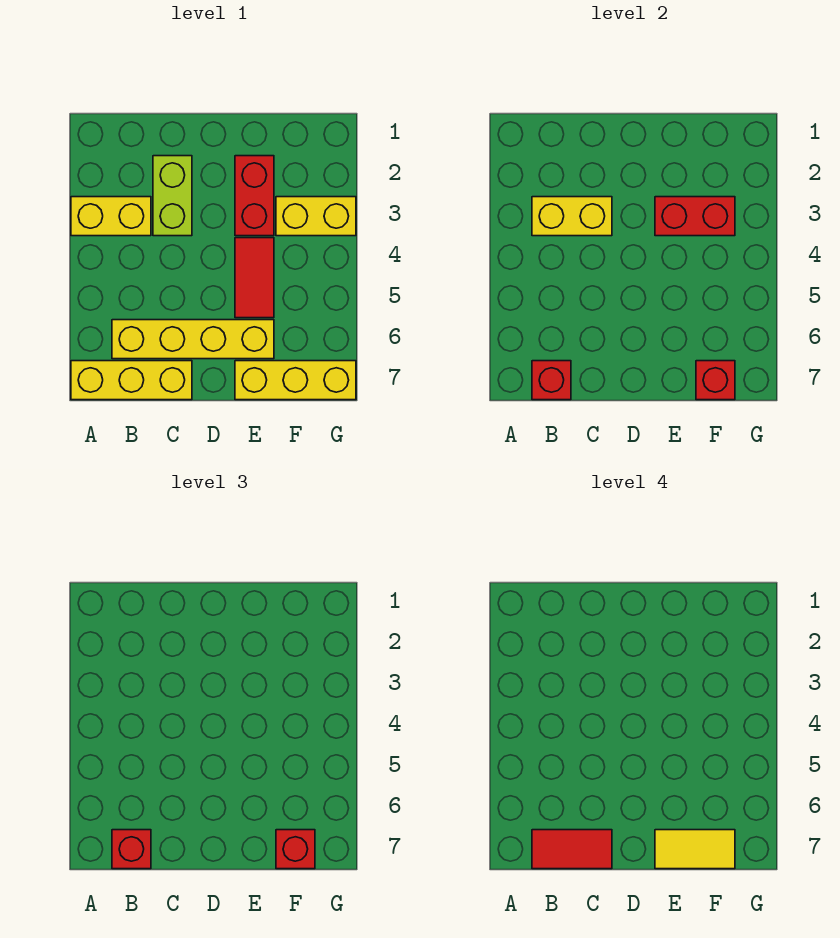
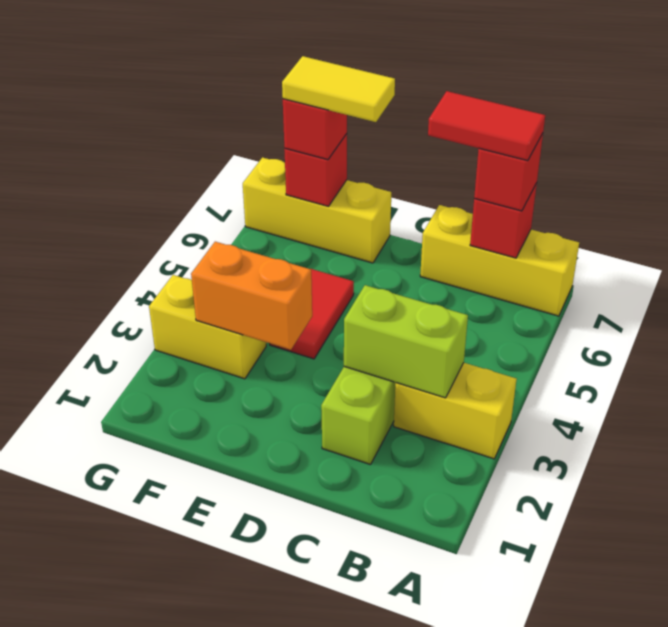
yellow 1x2 brick [532,197,612,236] -> lime 1x2 brick [344,285,468,398]
yellow 1x4 brick [112,320,274,359] -> none
red 1x2 brick [235,156,274,236] -> none
red 1x2 brick [655,197,735,236] -> orange 1x2 brick [191,242,312,350]

